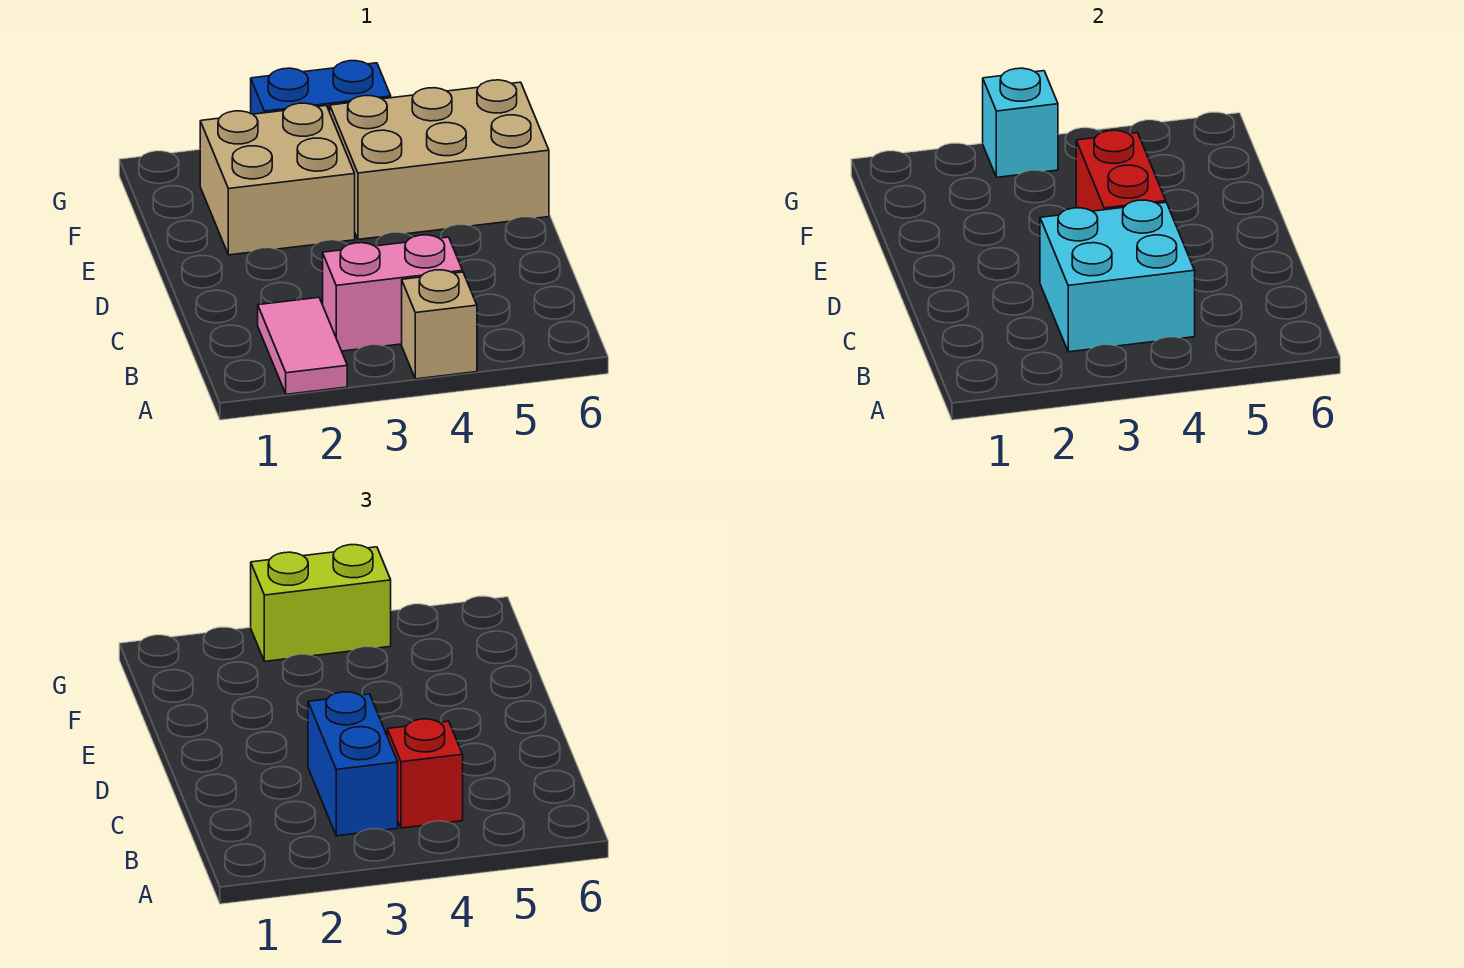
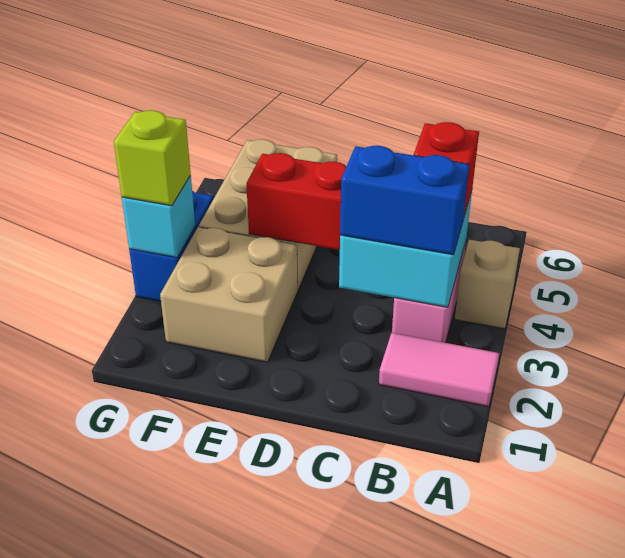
lime 1x2 brick [251,545,391,661] -> lime 1x1 brick [114,110,191,206]

